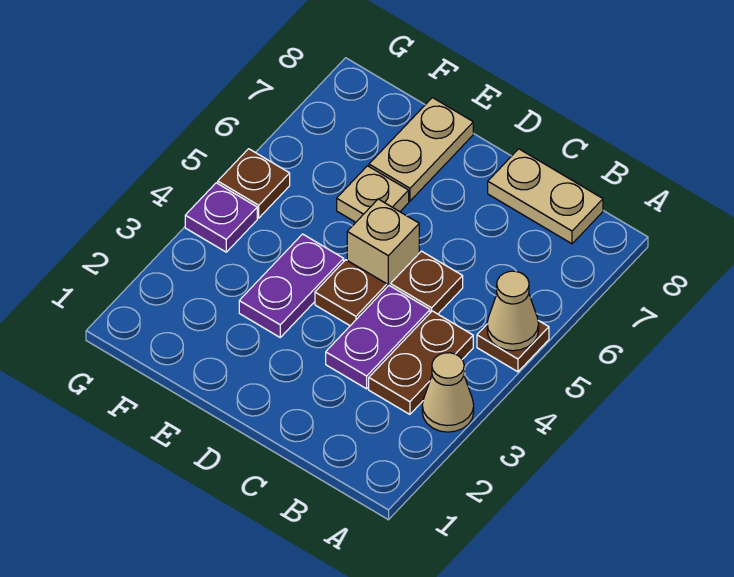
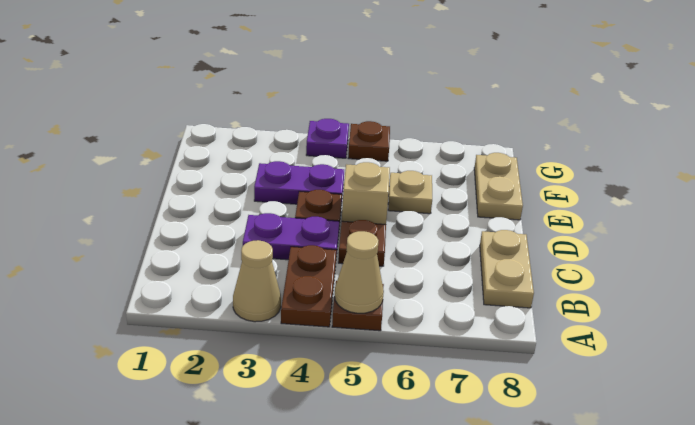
brown 1x2 plate [369,311,473,414] -> brown 1x2 plate turned to [281,245,337,327]
tan 1x2 plate [369,98,473,201] -> tan 1x2 plate turned to [474,153,523,220]

